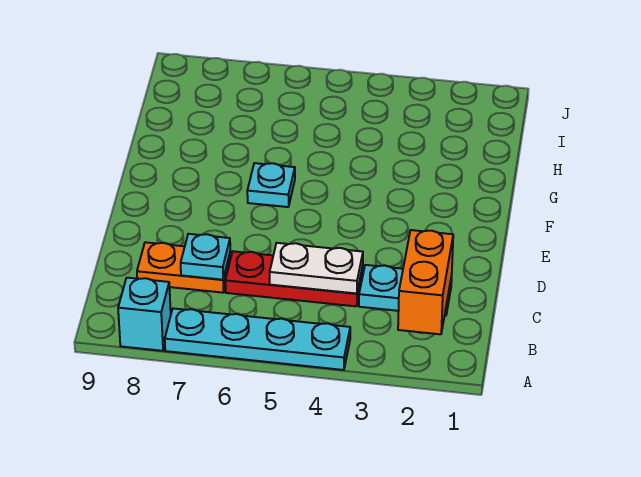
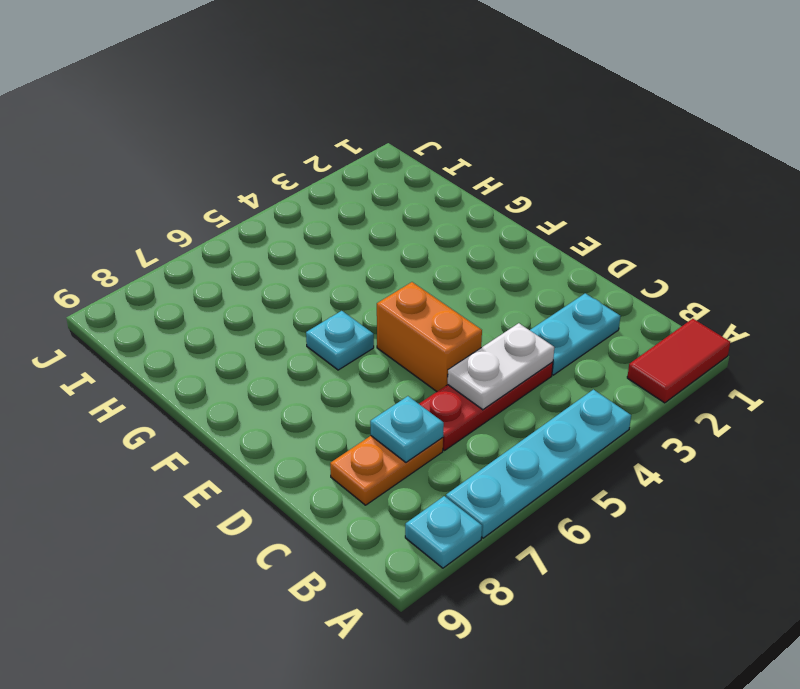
none -> red 1x2 tile [627,319,730,403]
cyan 1x1 brick [118,278,171,351] -> cyan 1x1 plate [405,496,482,568]
orange 1x2 brick [398,230,453,334] -> orange 1x2 brick moved to [377,282,482,391]

